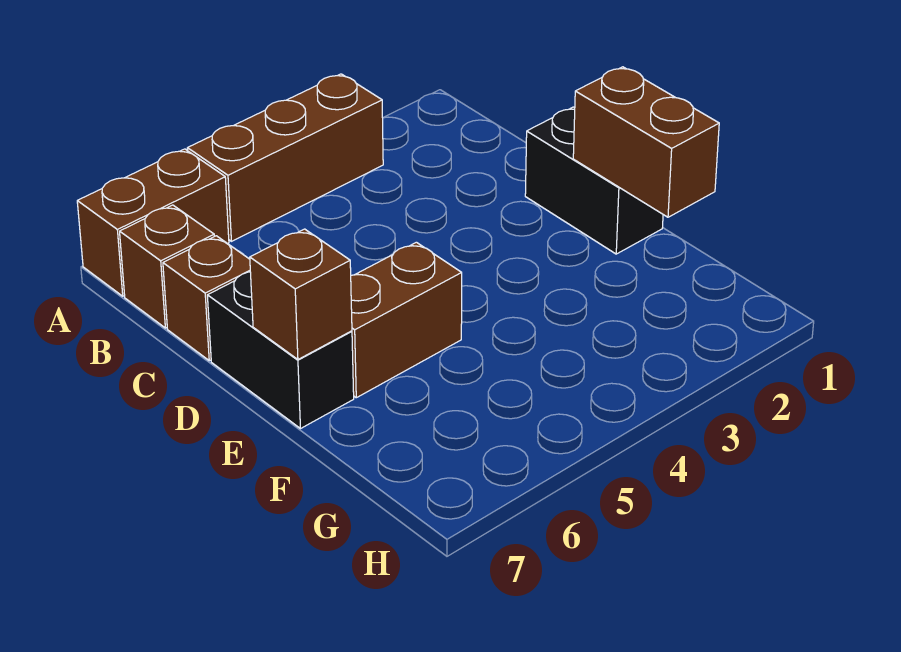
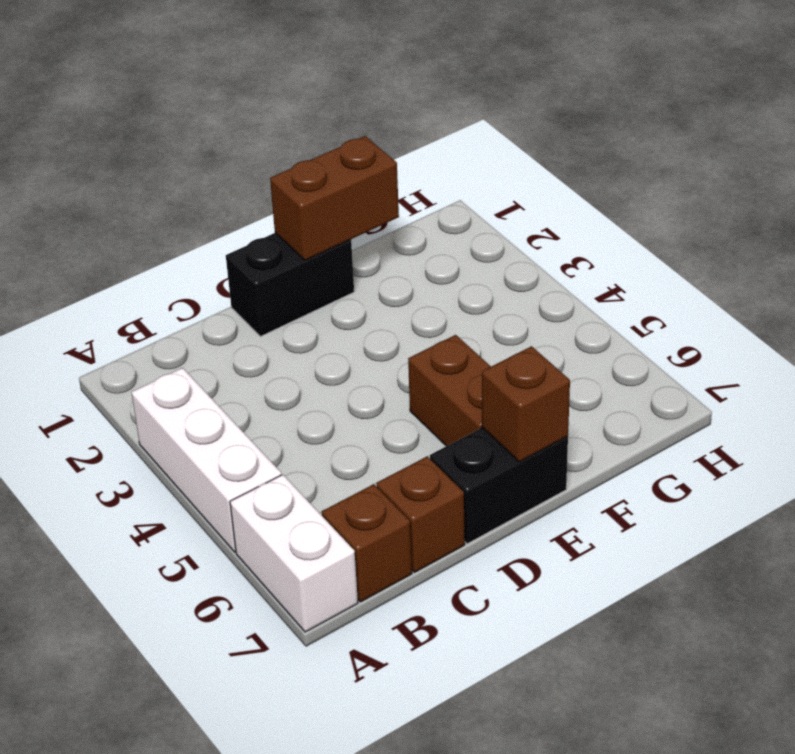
brown 1x3 brick [187,74,383,241] -> white 1x3 brick [131,368,281,552]
brown 1x2 brick [77,149,229,296] -> white 1x2 brick [230,475,358,632]

